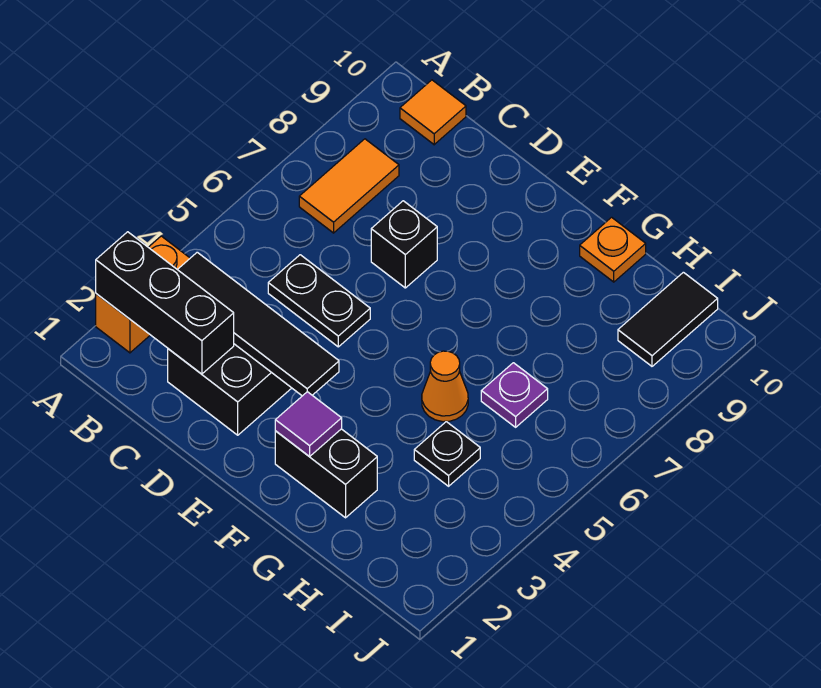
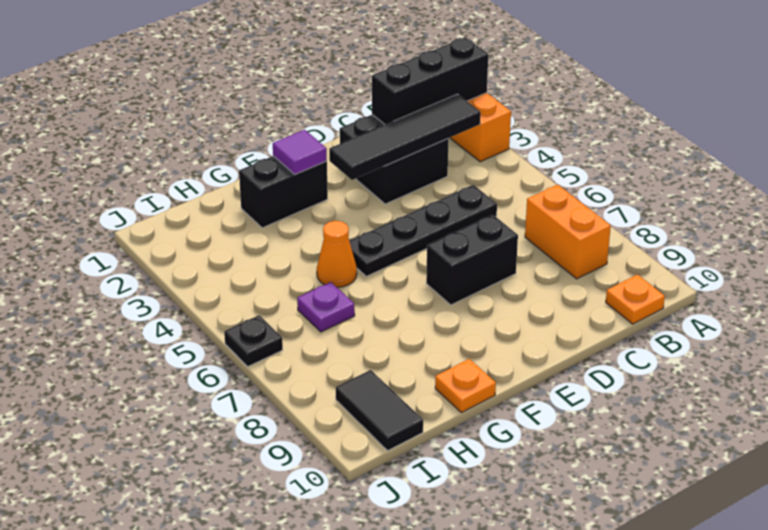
orange 1x2 tile [299,139,399,233] -> orange 1x2 brick [525,185,611,279]
orange 1x1 tile [400,80,466,145] -> orange 1x1 plate [606,275,665,324]
black 1x2 plate [268,255,370,347] -> black 1x4 plate [349,185,497,276]
black 1x1 brick [371,201,437,288] -> black 1x2 brick [426,215,518,305]
black 1x1 plate [414,422,480,486] -> black 1x1 plate moved to [224,315,283,366]

